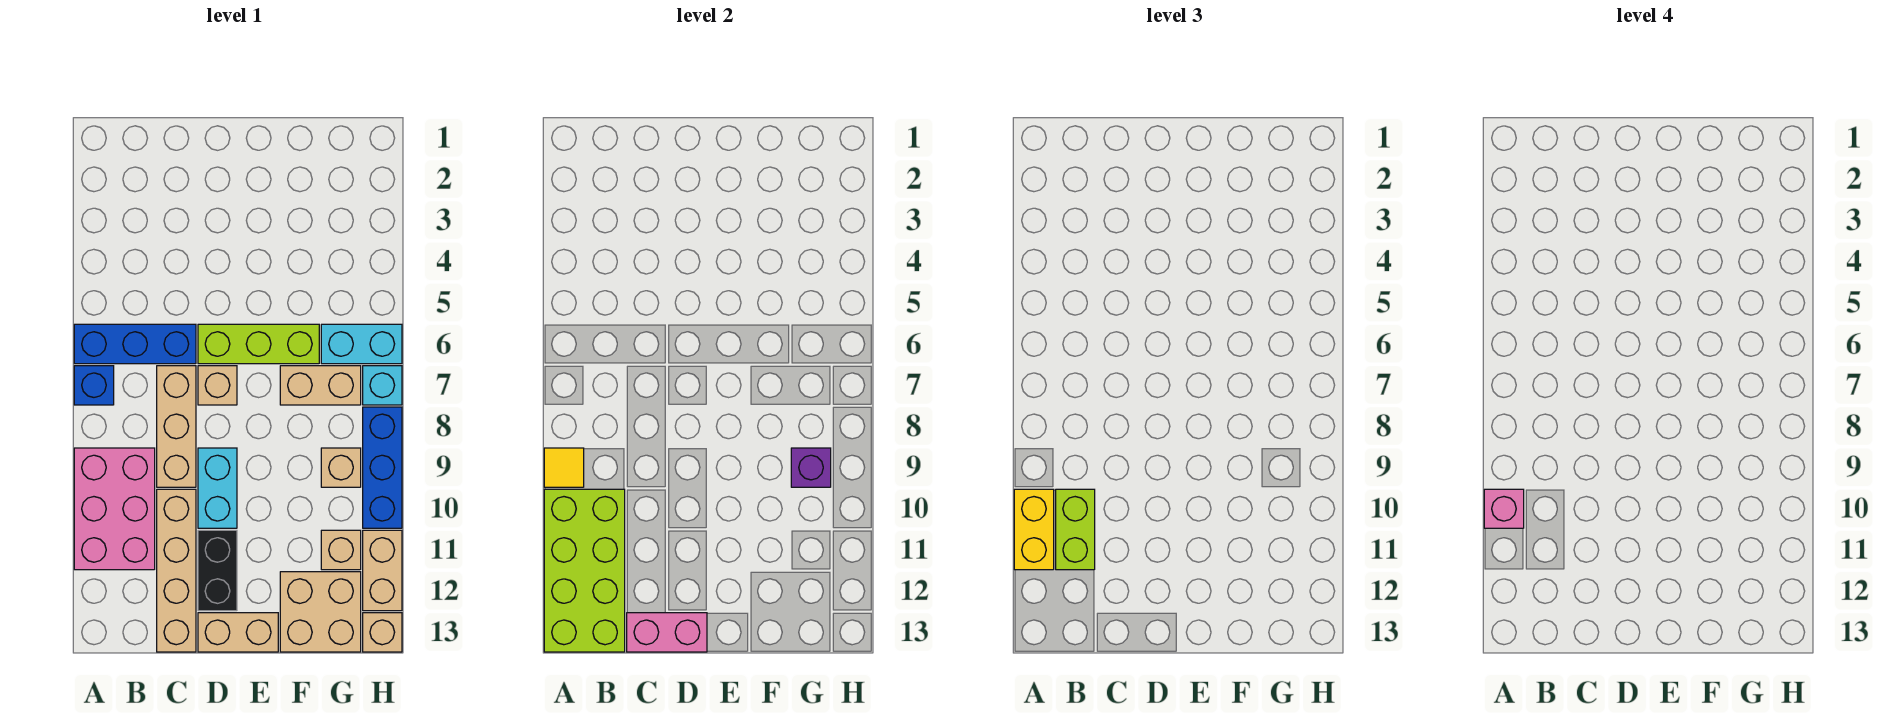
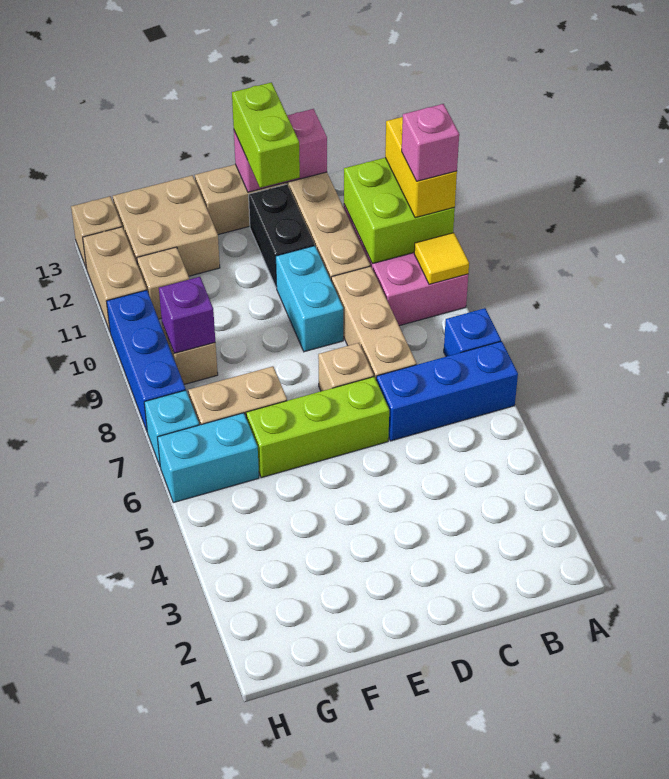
lime 2x4 brick [544,489,625,652] -> lime 2x2 brick [344,158,455,264]
lime 1x2 brick [1056,489,1095,570] -> lime 1x2 brick moved to [232,82,300,188]

